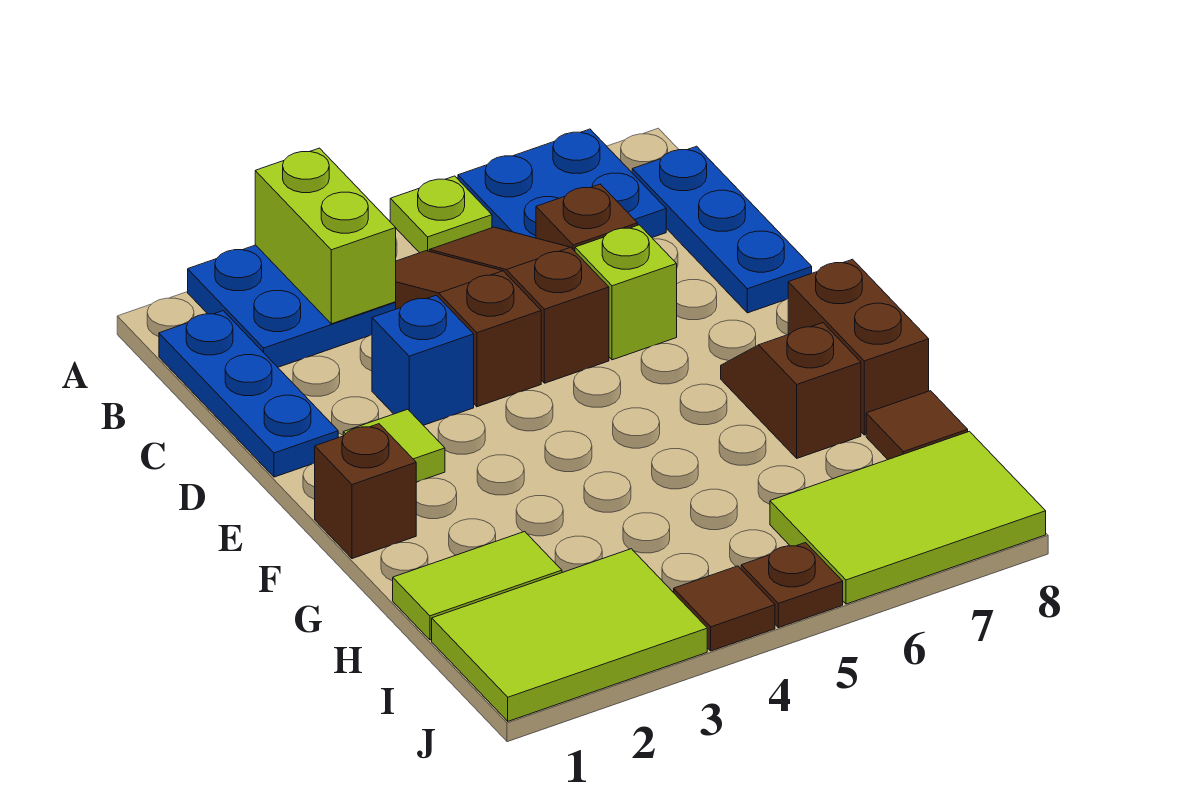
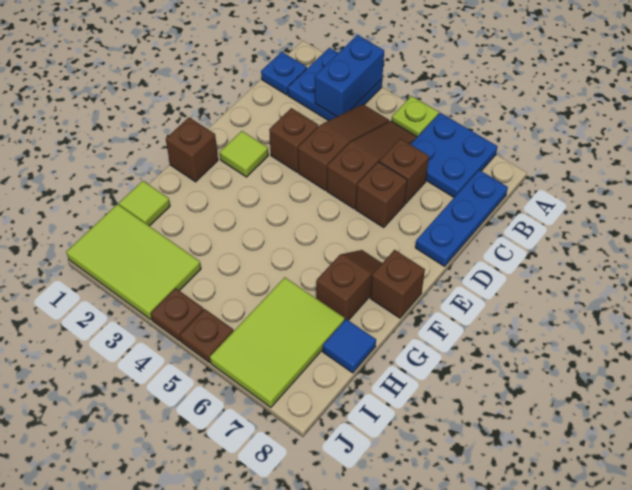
lime 1x2 brick [255,148,396,324] -> blue 1x2 brick [315,35,384,117]
blue 1x3 plate [159,311,338,477] -> blue 1x1 plate [261,52,307,95]
blue 1x1 brick [372,295,474,425] -> brown 1x1 brick [269,108,318,172]
lime 1x1 brick [575,225,677,360] -> brown 1x1 brick [356,162,407,227]
brown 1x2 brick [788,259,929,435] -> brown 1x1 brick [370,250,425,318]
lime 1x2 tile [393,532,562,640] -> lime 1x1 tile [119,181,170,226]
brown 1x1 tile [866,391,968,459] -> blue 1x1 tile [323,319,376,373]
lime 2x3 tile [770,431,1046,604] -> lime 2x3 tile turned to [210,277,345,407]
brown 1x1 tile [674,566,775,651] -> brown 1x1 plate [151,288,204,341]

